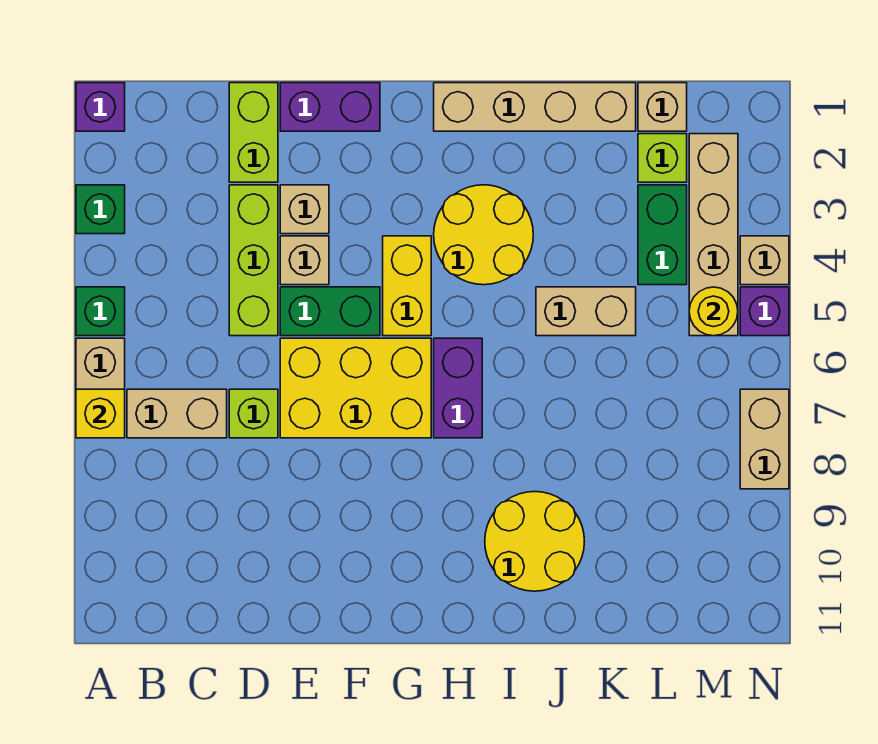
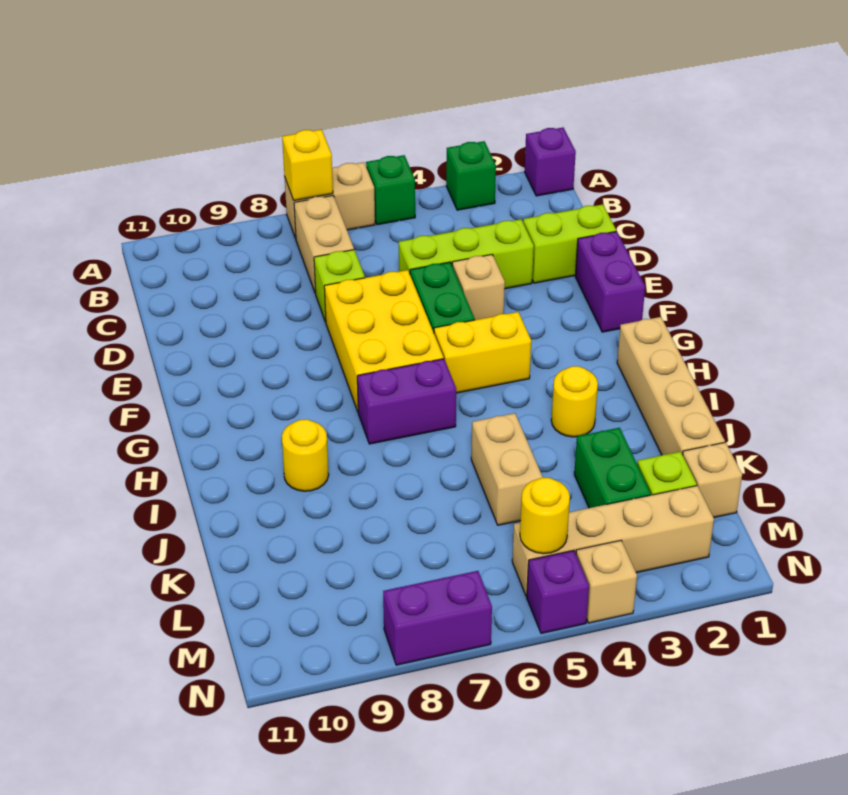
tan 1x1 brick [280,185,329,234] -> none
yellow 2x2 round brick [434,185,533,285] -> yellow 1x1 round brick [551,366,598,437]
yellow 2x2 round brick [485,492,585,591] -> yellow 1x1 round brick [282,419,329,491]
green 1x2 brick [638,185,687,285] -> green 1x2 brick turned to [574,428,651,508]
tan 1x2 brick [740,389,789,489] -> purple 1x2 brick [383,571,492,665]

